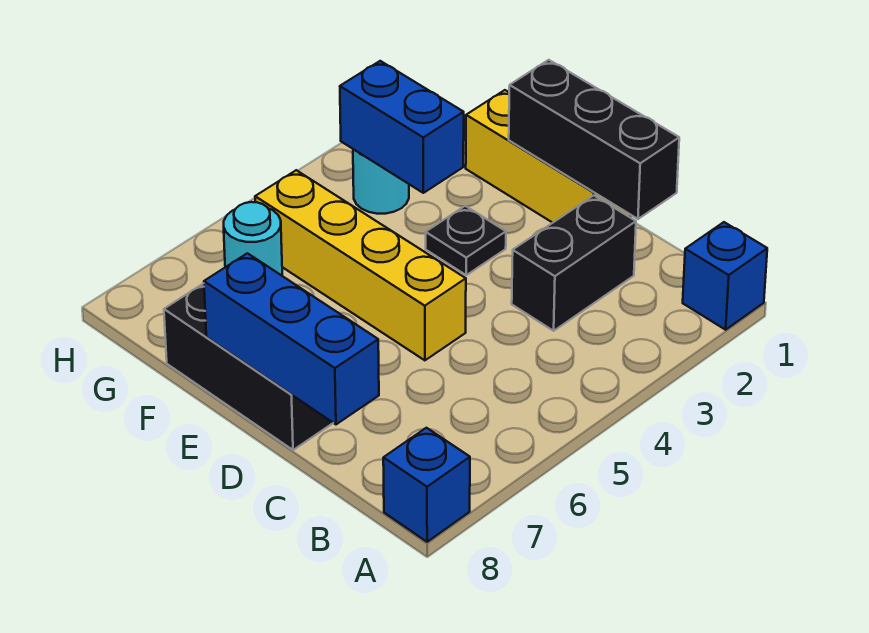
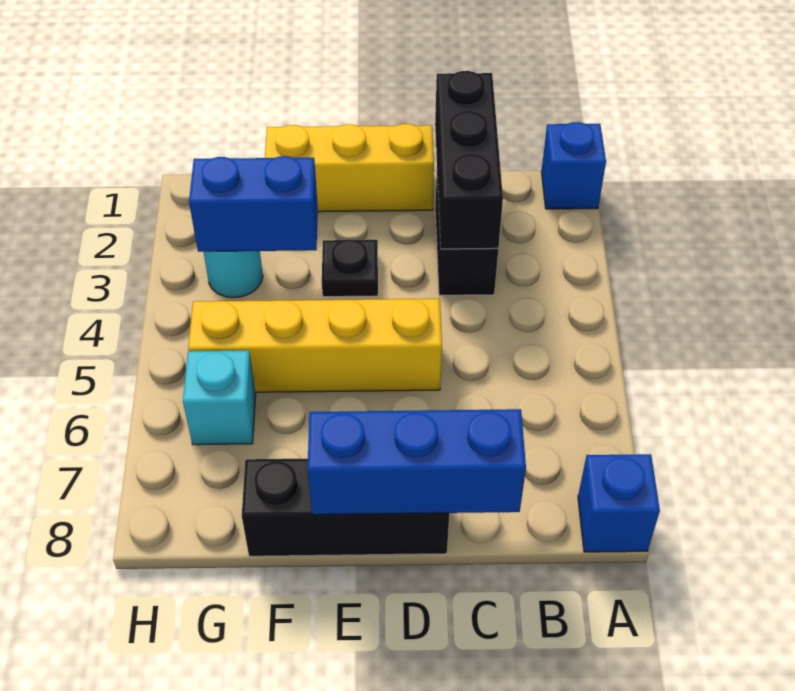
black 1x3 brick [509,60,679,219] -> black 1x3 brick turned to [435,71,503,249]
cyan 1x1 round brick [224,202,282,276] -> cyan 1x1 brick [183,351,256,445]

